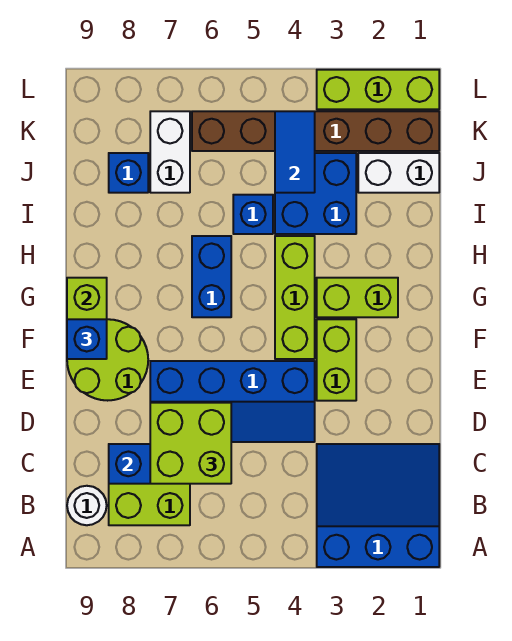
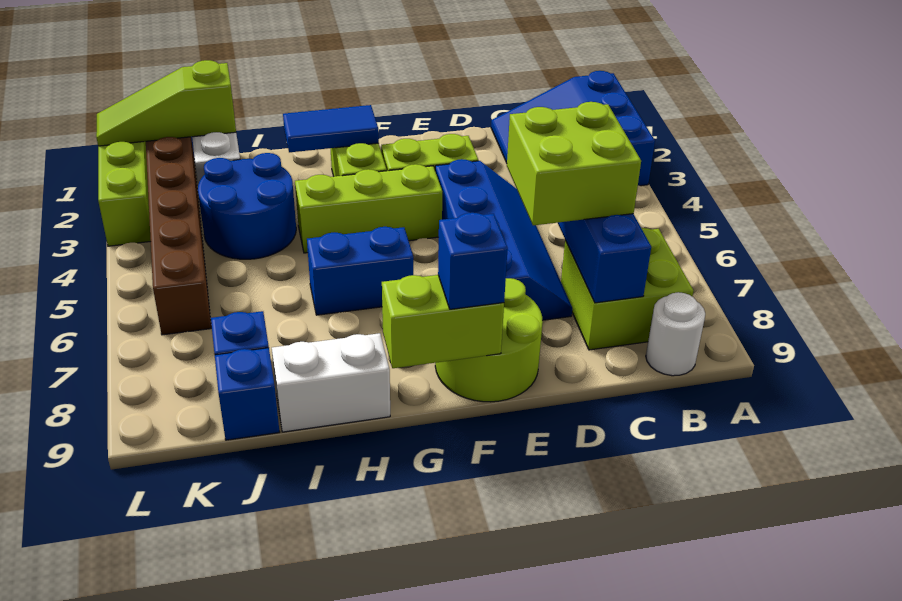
blue 2x2 brick [275,153,356,234] -> blue 2x2 round brick [198,153,296,259]
blue 1x1 brick [233,195,273,234] -> blue 1x1 brick moved to [215,348,279,440]
none -> lime 1x3 slope [96,60,236,146]
blue 1x2 tile [275,111,315,193] -> blue 1x2 tile moved to [283,105,379,152]
white 1x2 brick [150,111,190,193] -> white 1x2 brick moved to [272,333,390,432]

